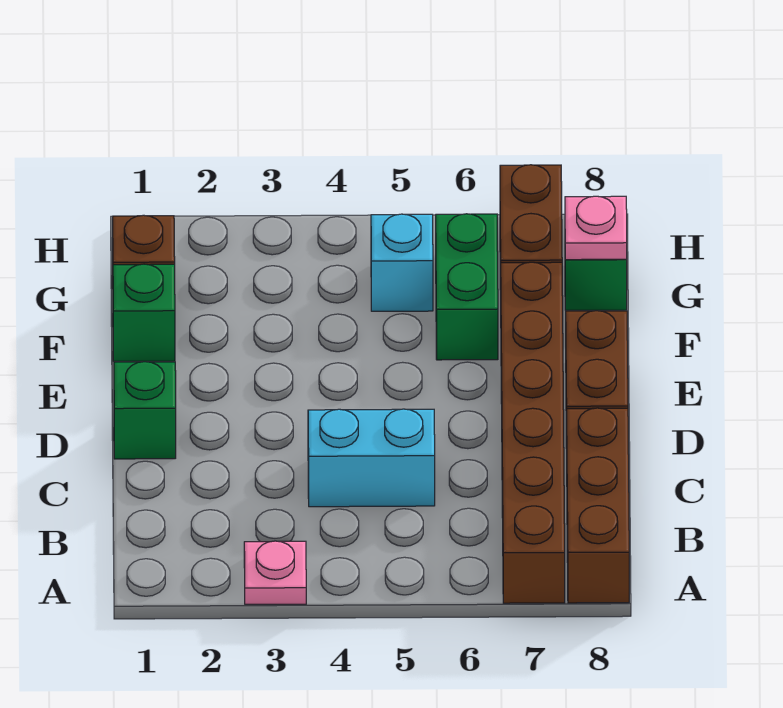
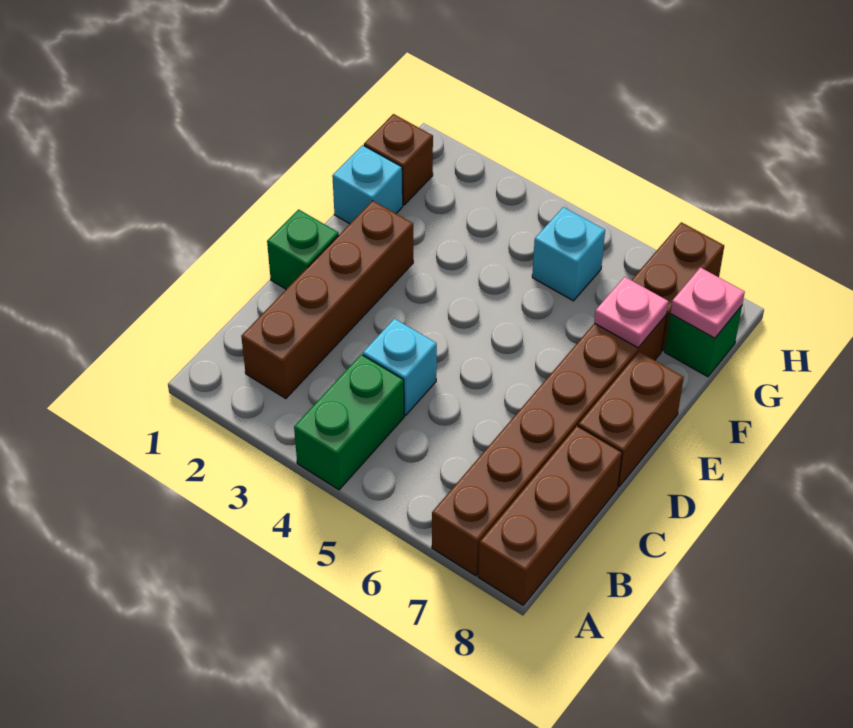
pink 1x1 plate [244,541,306,604] -> pink 1x1 plate moved to [594,277,668,348]
none -> brown 1x4 brick [241,201,413,399]
cyan 1x2 brick [308,409,435,507] -> cyan 1x1 brick [363,319,437,415]
green 1x1 brick [113,264,175,361] -> cyan 1x1 brick [332,145,403,224]
green 1x2 brick [436,214,498,360] -> green 1x2 brick moved to [294,354,404,490]

